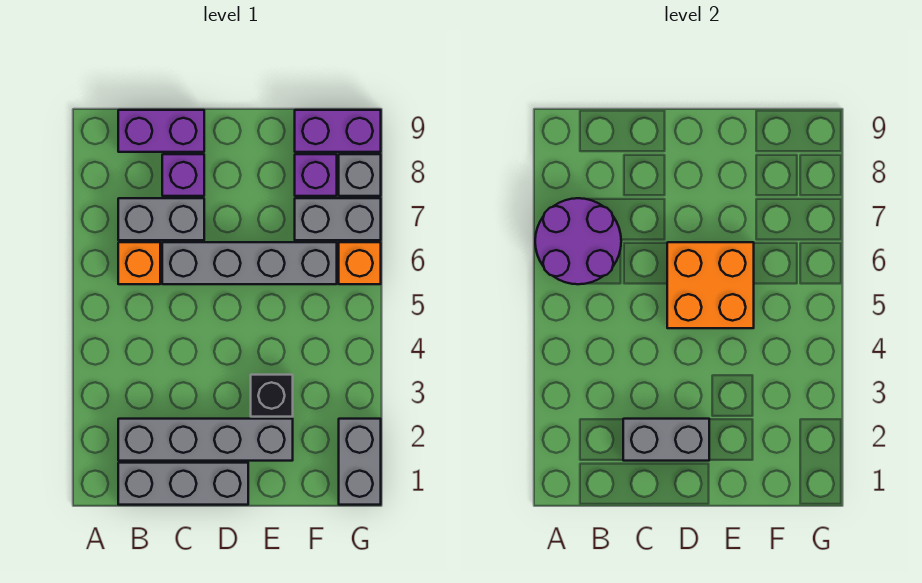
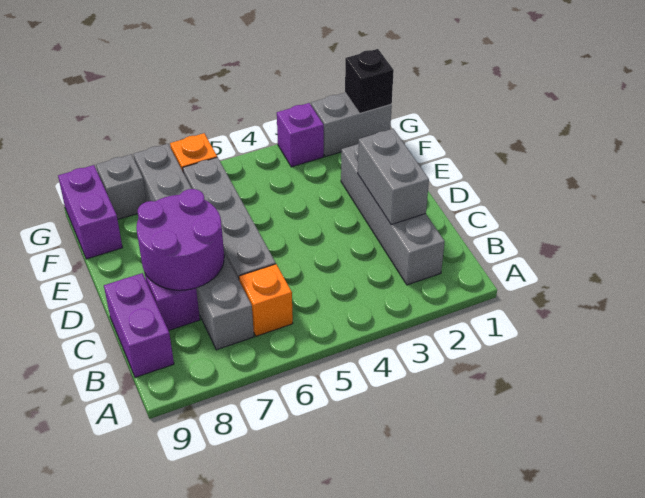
purple 2x2 round brick [535,198,621,284] -> purple 2x2 round brick moved to [136,189,224,290]
grey 1x3 brick [118,463,248,505] -> none
orange 2x2 brick [667,242,754,328] -> none
black 1x1 brick [251,375,293,417] -> black 1x1 brick moved to [345,49,394,114]
purple 1x1 brick [295,154,337,196] -> purple 1x1 brick moved to [277,103,324,167]

